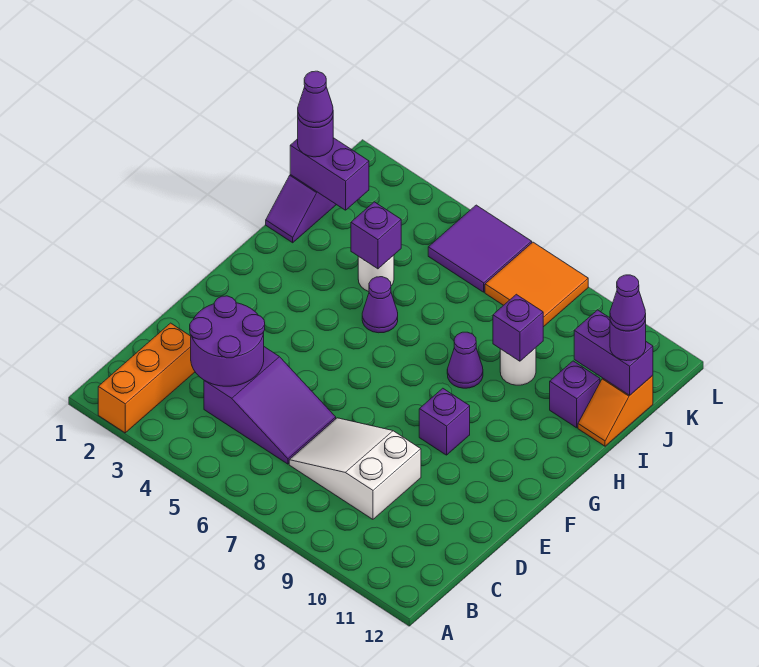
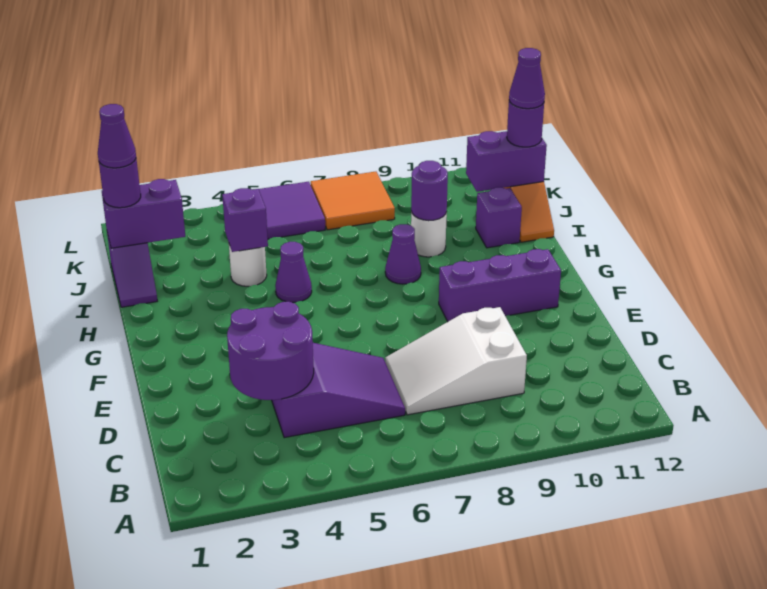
orange 1x3 brick [98,323,195,433] -> none
purple 1x1 brick [419,388,470,455] -> purple 1x3 brick [439,249,561,322]
purple 1x1 brick [493,294,543,361] -> purple 1x1 round brick [411,161,448,221]

